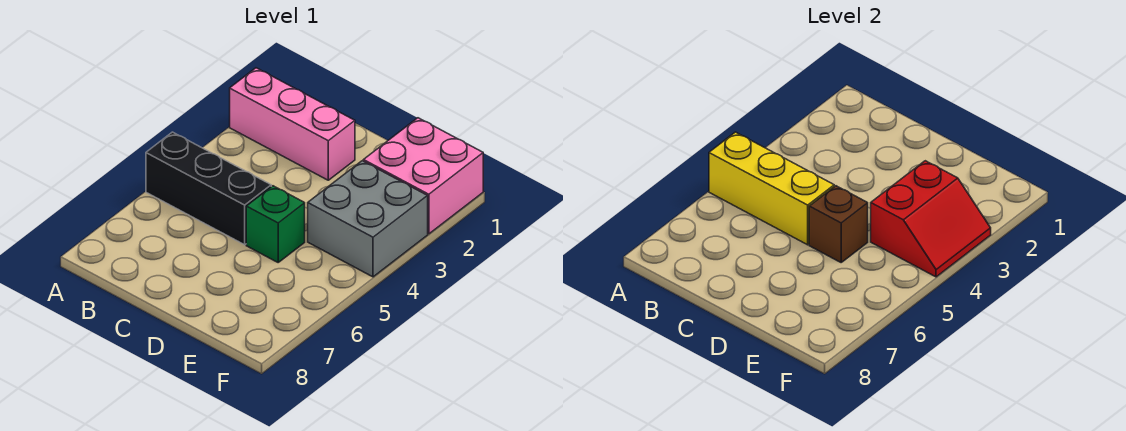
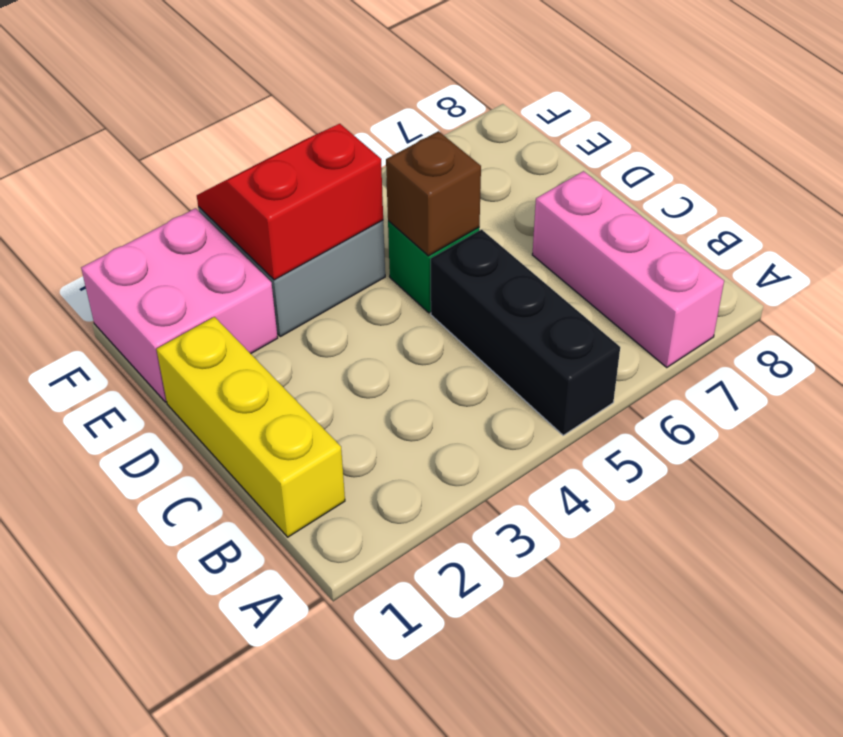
pink 1x3 brick [230,68,355,180] -> pink 1x3 brick moved to [532,171,724,368]
yellow 1x3 brick [709,132,834,245] -> yellow 1x3 brick moved to [156,317,345,537]

